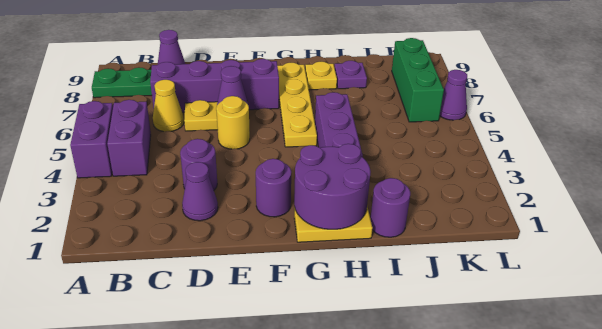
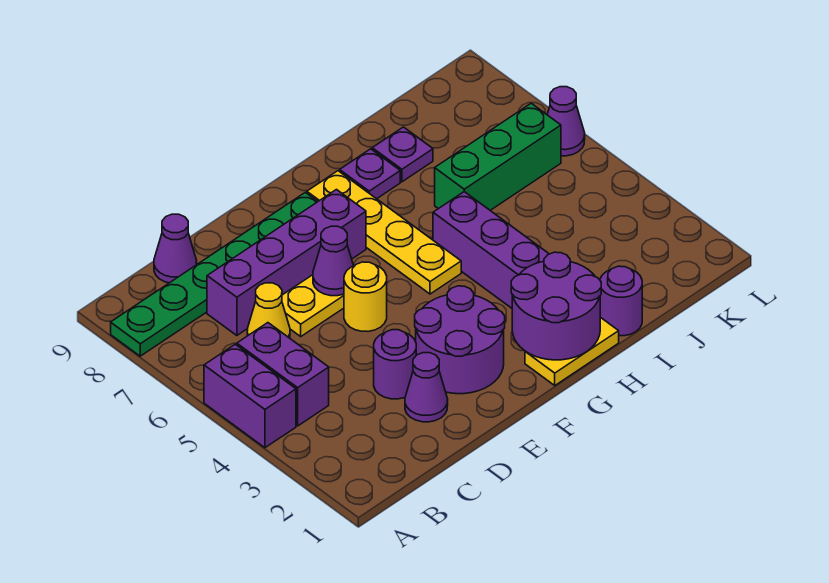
purple 1x1 round brick [256,159,291,217] -> purple 2x2 round brick [415,286,505,394]
yellow 1x1 plate [305,61,337,90] -> purple 1x1 plate [340,149,400,199]
green 1x3 brick [392,38,444,122] -> green 1x3 brick turned to [435,103,561,210]

